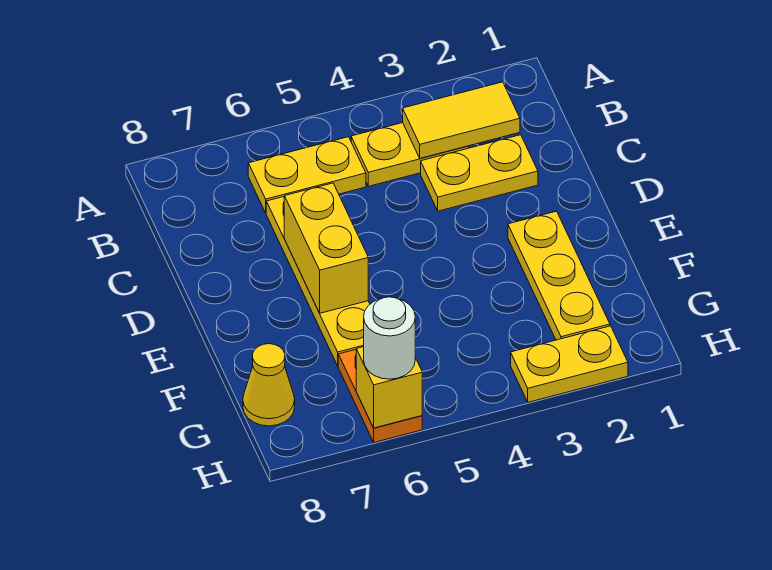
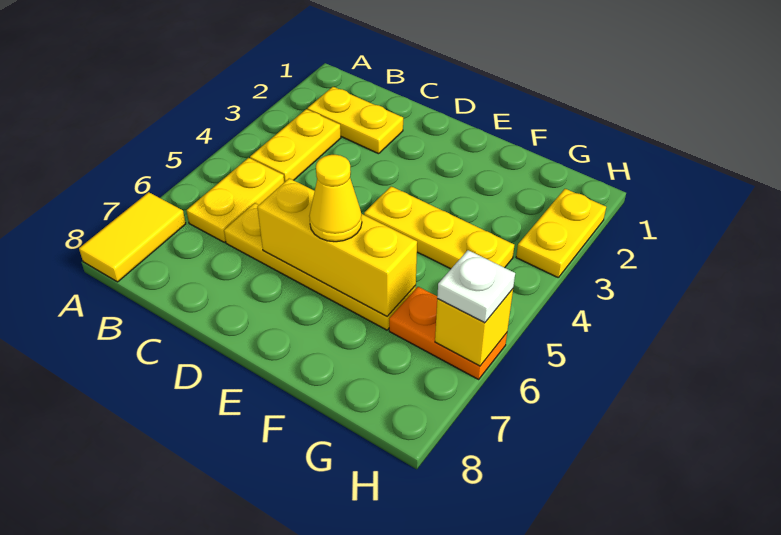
yellow 1x2 tile [403,82,520,158] -> yellow 1x2 tile moved to [79,192,186,282]
yellow 1x2 plate [421,135,538,211] -> yellow 1x2 plate turned to [308,87,403,154]
yellow 1x2 brick [284,183,368,313] -> yellow 1x3 brick [257,178,417,316]
yellow 1x3 plate [508,211,610,340] -> yellow 1x3 plate moved to [364,186,514,269]
yellow 1x1 cone [243,344,295,426] -> yellow 1x1 cone moved to [309,155,362,242]
white 1x1 round brick [364,297,415,379] -> white 1x1 plate [437,250,515,323]

